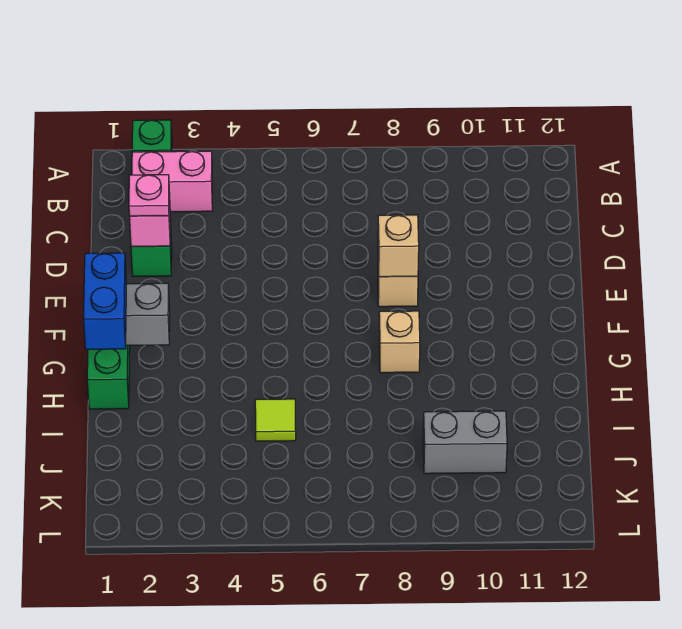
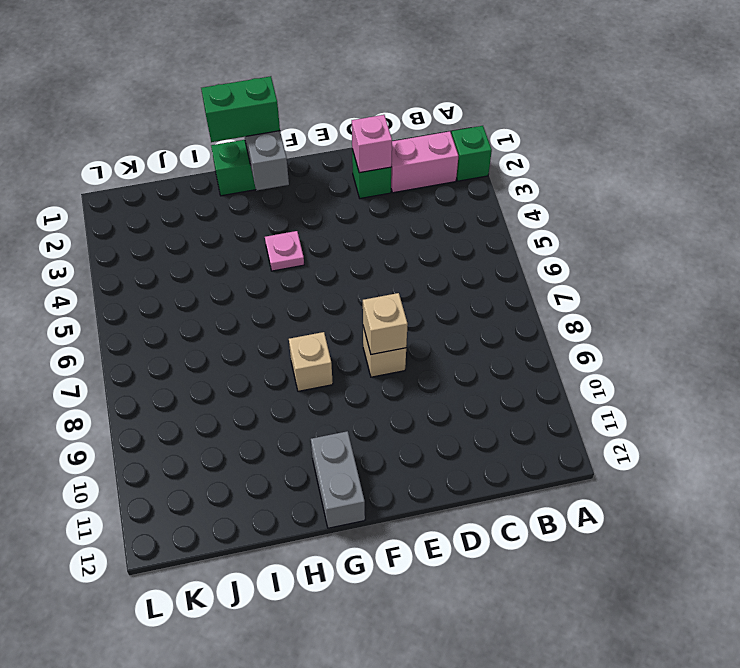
pink 1x2 brick [132,151,212,212] -> pink 1x2 brick turned to [391,131,458,193]
pink 1x1 plate [129,175,169,216] -> pink 1x1 plate moved to [265,231,304,271]
blue 1x2 brick [83,253,127,349] -> green 1x2 brick [201,76,280,142]
lime 1x1 tile [255,399,296,441] -> none
grey 1x2 brick [423,411,507,474] -> grey 1x2 brick moved to [311,431,365,528]

